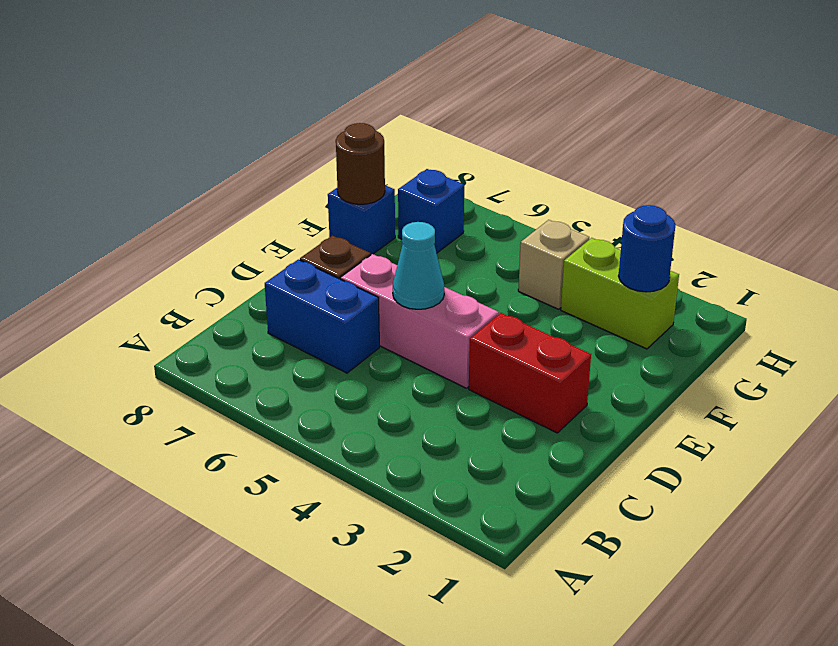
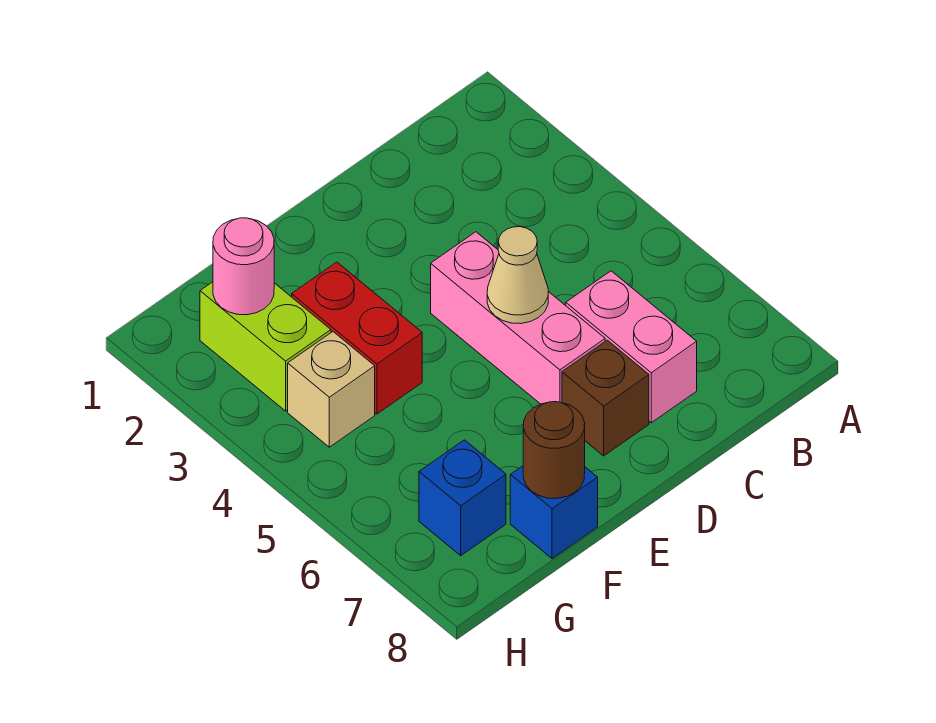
blue 1x2 brick [265,259,379,373] -> pink 1x2 brick [566,271,697,423]
red 1x2 brick [469,313,591,433] -> red 1x2 brick moved to [292,262,422,414]
cyan 1x1 cone [393,222,444,309] -> tan 1x1 cone [487,227,548,324]
blue 1x1 round brick [619,205,676,292] -> pink 1x1 round brick [213,218,274,315]

